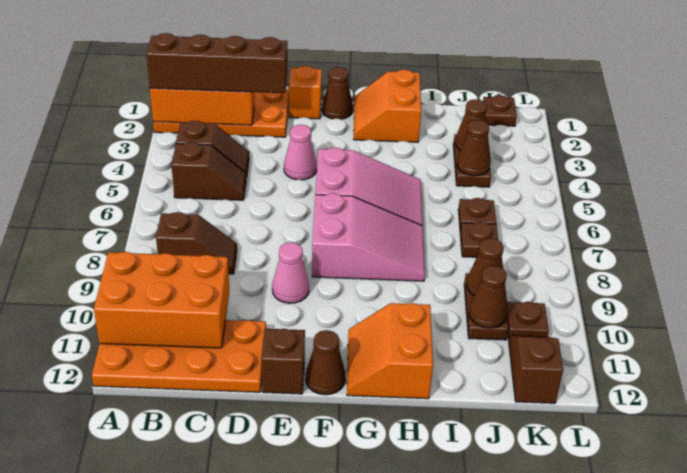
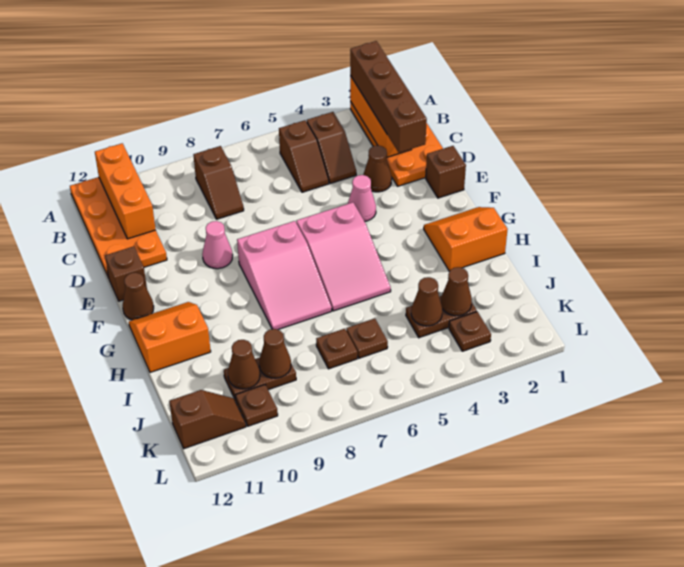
orange 2x3 brick [94,252,229,348] -> orange 1x3 brick [95,143,156,239]
orange 1x1 brick [289,66,322,119] -> brown 1x1 brick [426,146,466,198]
brown 1x1 cone [322,67,353,119] -> brown 1x1 cone moved to [363,145,392,192]
brown 1x1 plate [483,95,517,126] -> brown 1x1 plate moved to [449,312,491,351]

